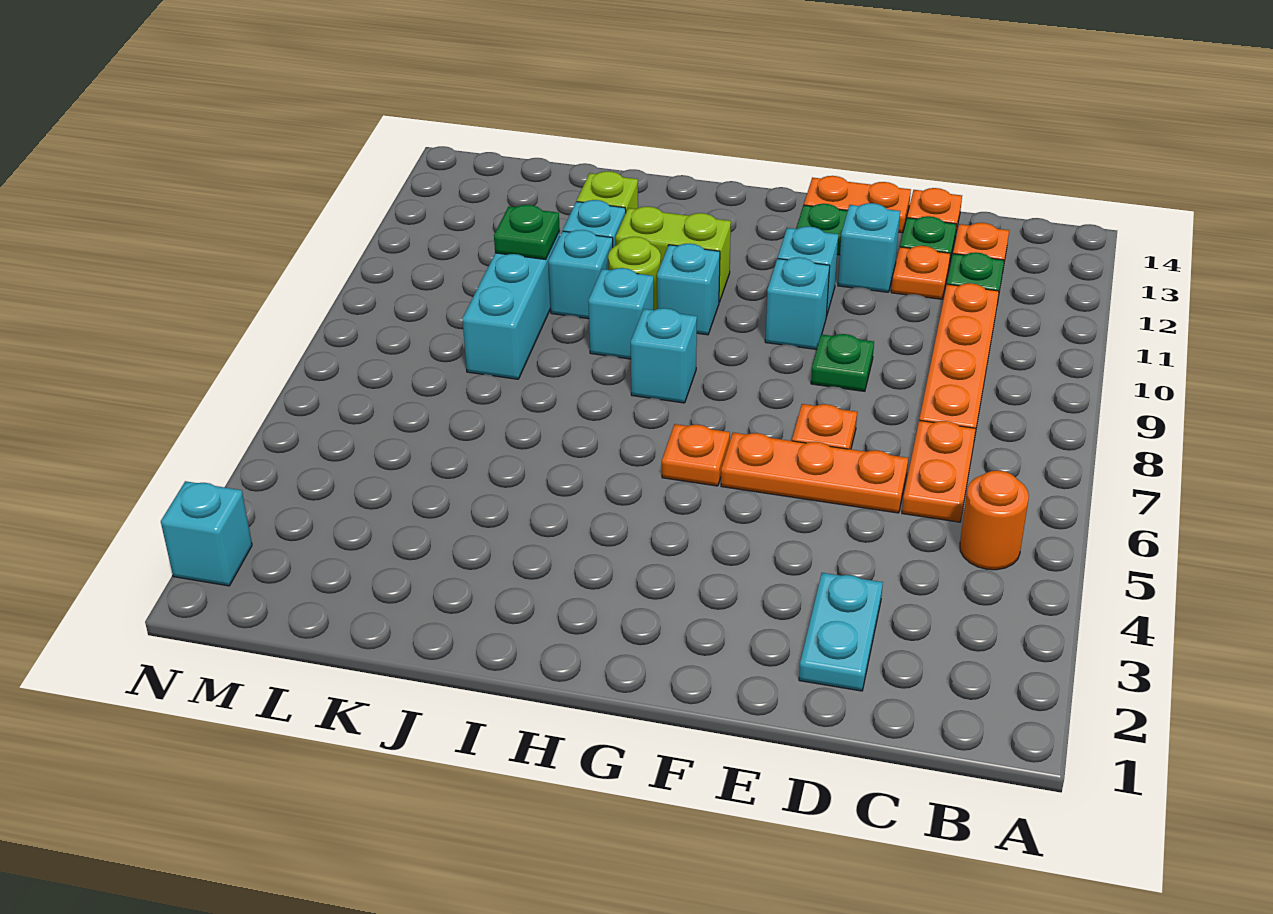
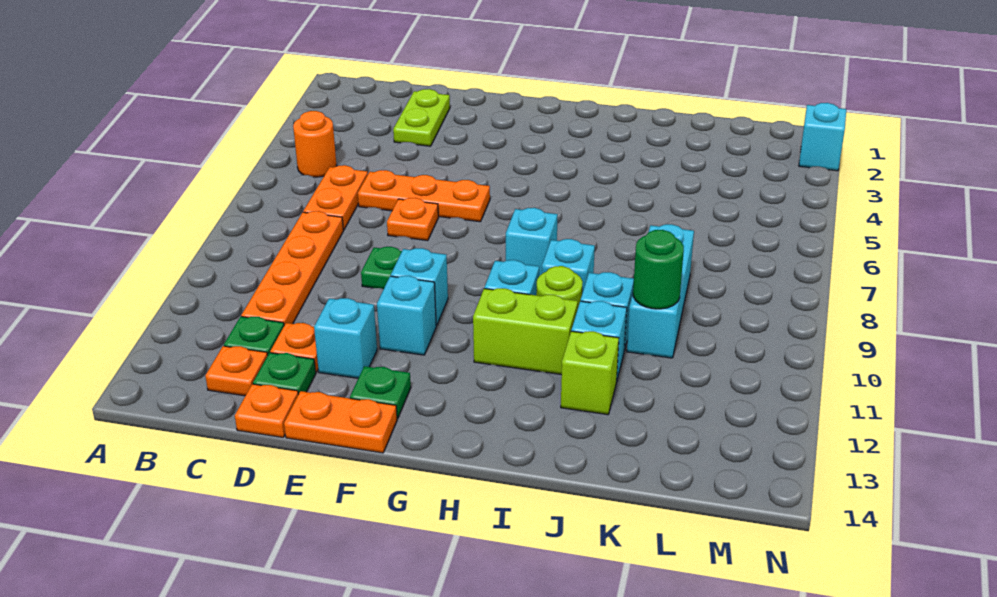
cyan 1x2 plate [799,573,883,691] -> lime 1x2 plate [393,89,450,146]
orange 1x1 plate [662,424,730,486] -> none
green 1x1 plate [494,205,560,260] -> green 1x1 round brick [633,230,684,309]

